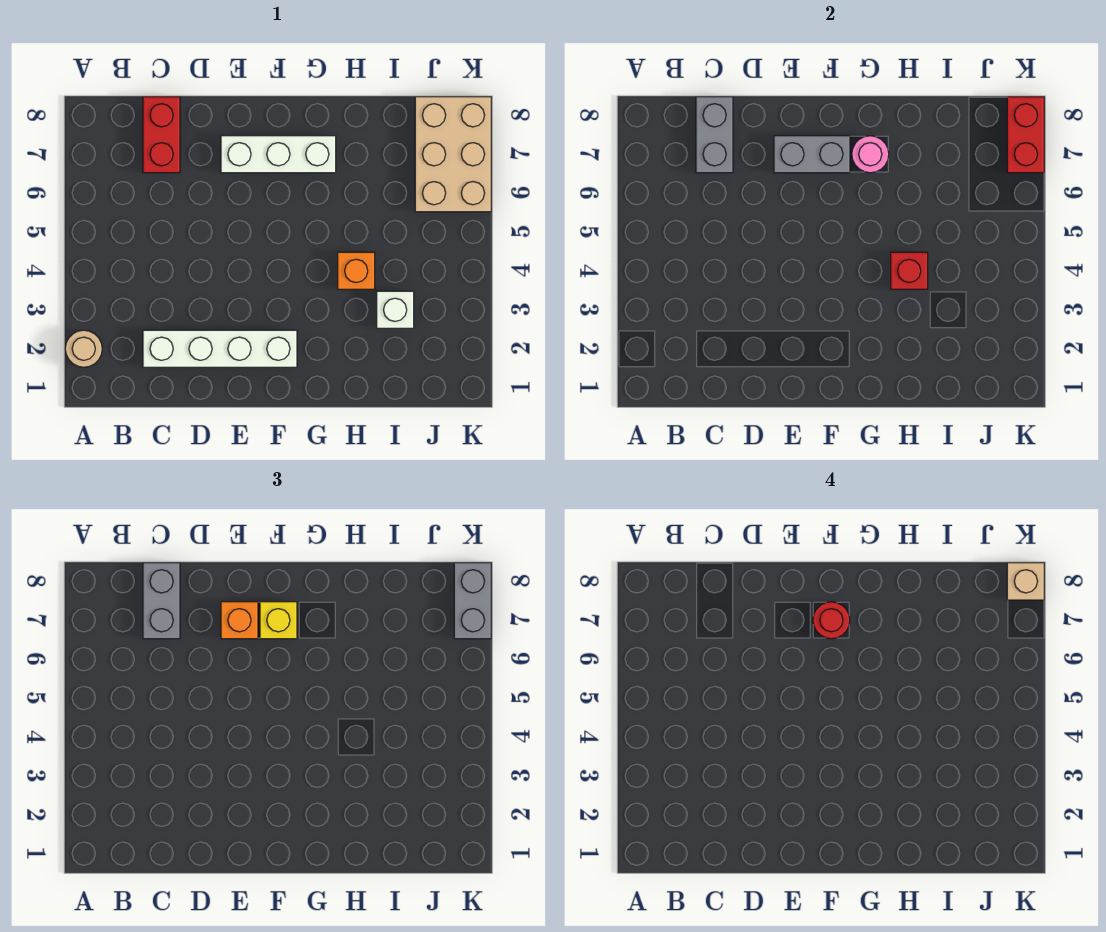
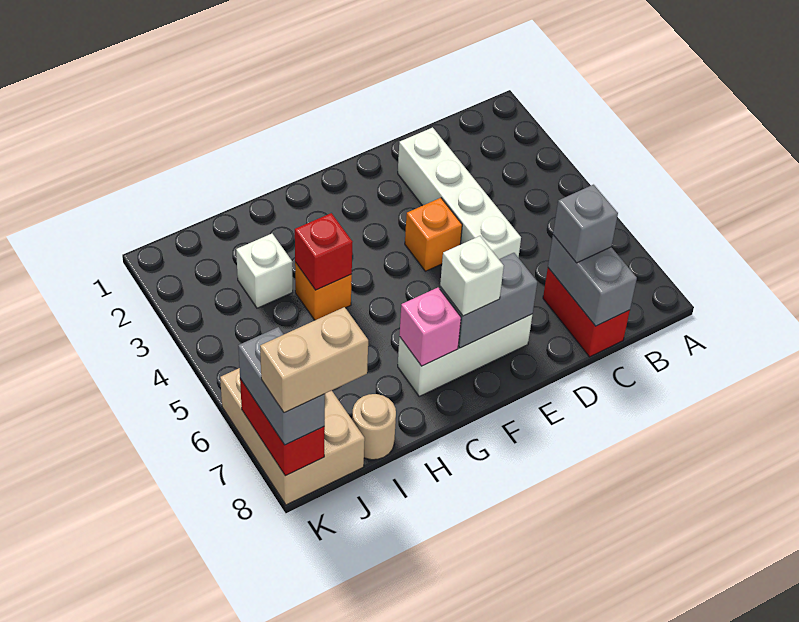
tan 1x1 round brick [65,330,102,367] -> tan 1x1 round brick moved to [352,394,396,460]
white 1x4 brick [143,330,297,367] -> white 1x4 brick turned to [398,127,521,259]
grey 1x2 brick [143,563,180,639] -> grey 1x1 brick [553,185,618,263]
orange 1x1 brick [221,602,258,639] -> orange 1x1 brick moved to [405,198,462,271]
yellow 1x1 brick [260,602,297,639] -> white 1x1 brick [440,236,504,316]
red 1x1 round brick [813,602,850,639] -> none
pink 1x1 round brick [852,136,889,173] -> pink 1x1 brick [399,288,461,366]
tan 1x1 brick [1007,563,1044,600] -> tan 1x2 brick [260,307,368,413]

